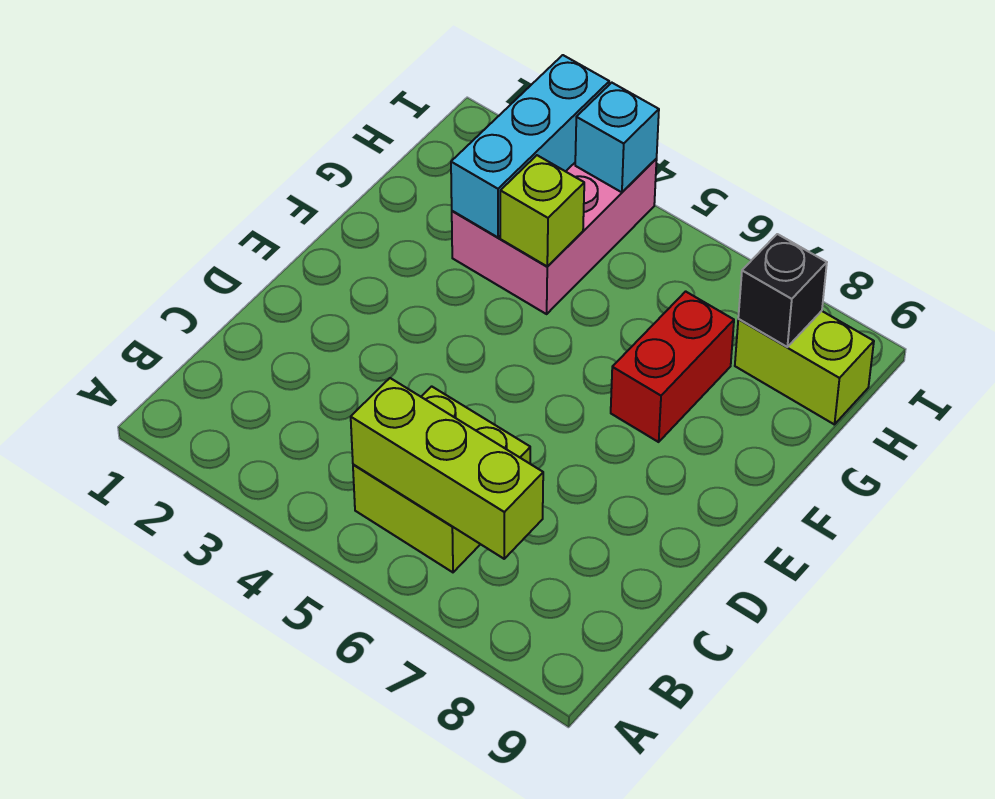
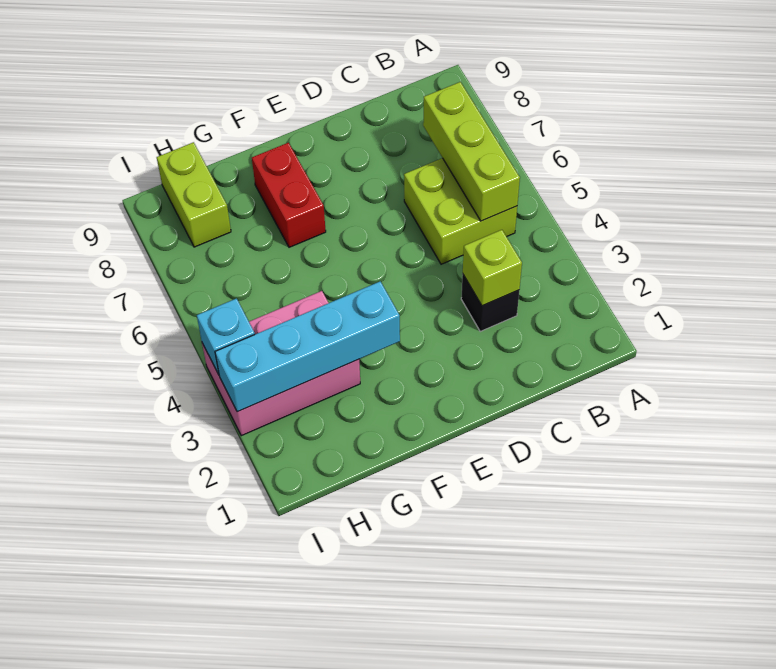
red 1x2 brick [611,291,734,442] -> red 1x2 brick turned to [252,143,326,247]
cyan 1x3 brick [451,55,609,237] -> cyan 1x4 brick [215,281,400,412]
lime 1x1 brick [500,155,584,267] -> lime 1x1 brick moved to [463,230,522,306]
black 1x1 brick [738,234,827,347] -> black 1x1 brick moved to [461,275,519,331]

